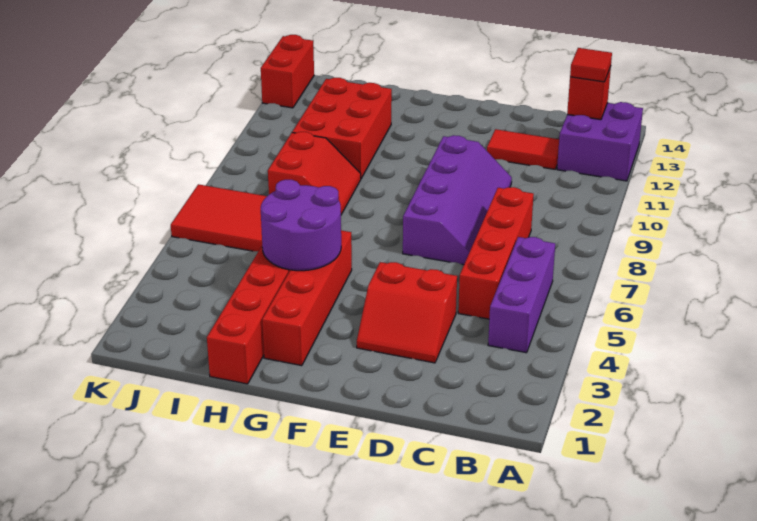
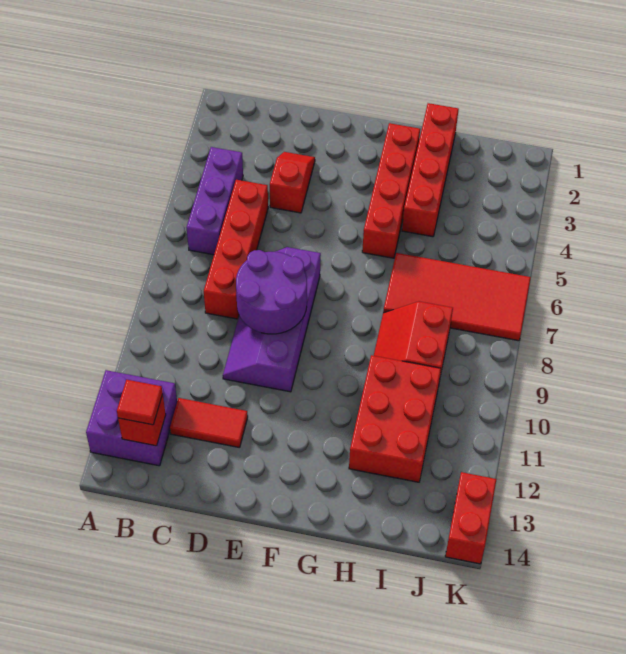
red 2x2 slope [357,262,457,363] -> red 1x2 slope [270,152,315,213]
purple 2x2 round brick [261,180,341,271] -> purple 2x2 round brick moved to [236,250,307,334]

